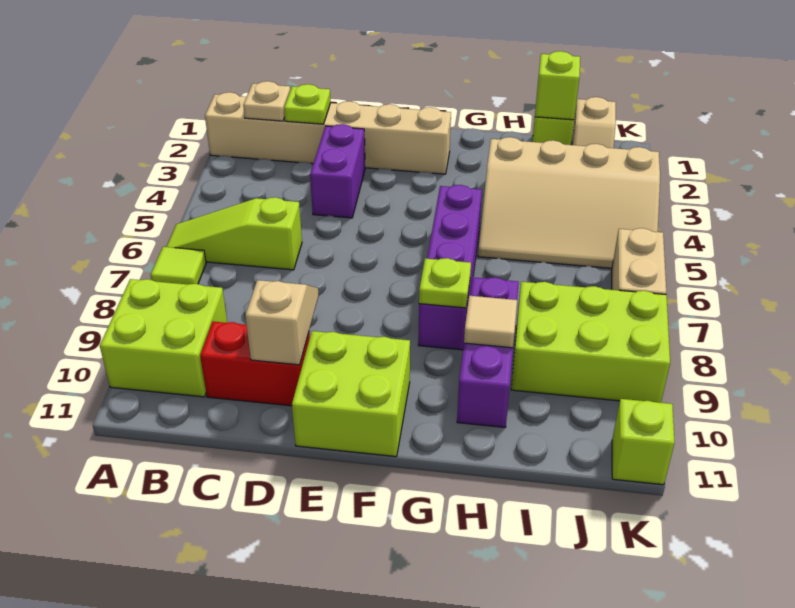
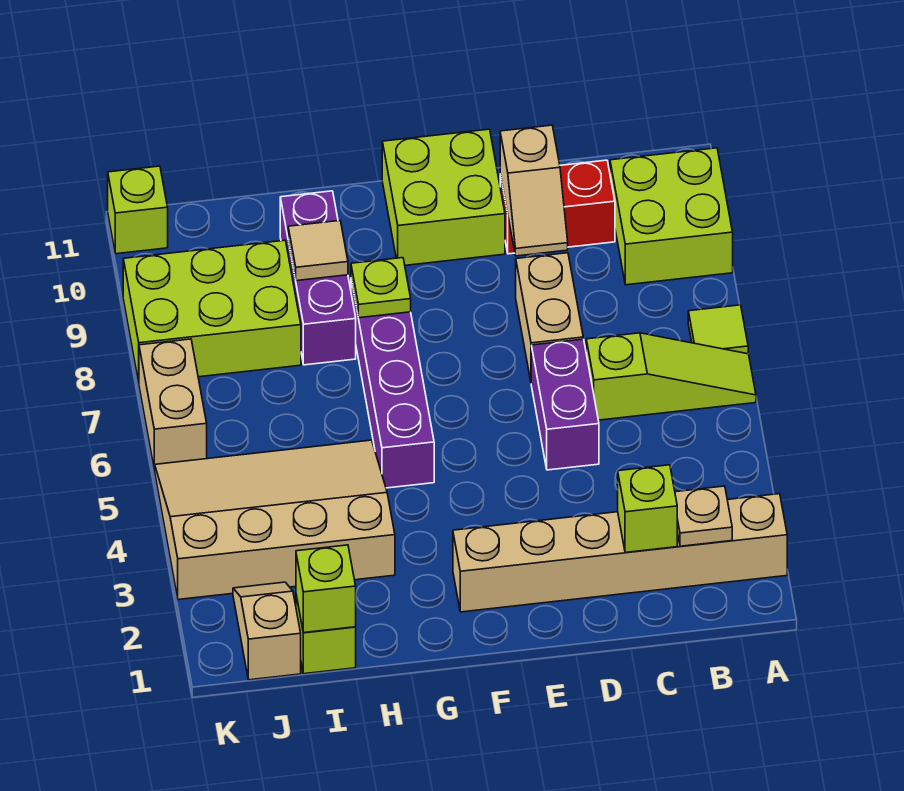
lime 1x1 plate [284,84,331,124] -> lime 1x1 brick [618,465,677,552]
purple 1x2 brick [310,124,365,218] -> purple 1x2 brick moved to [531,339,599,470]
none -> tan 1x2 brick [516,253,583,381]

